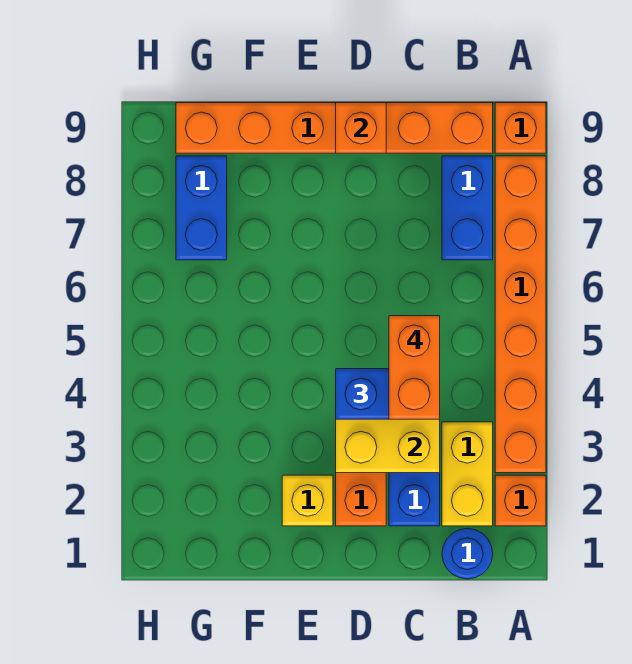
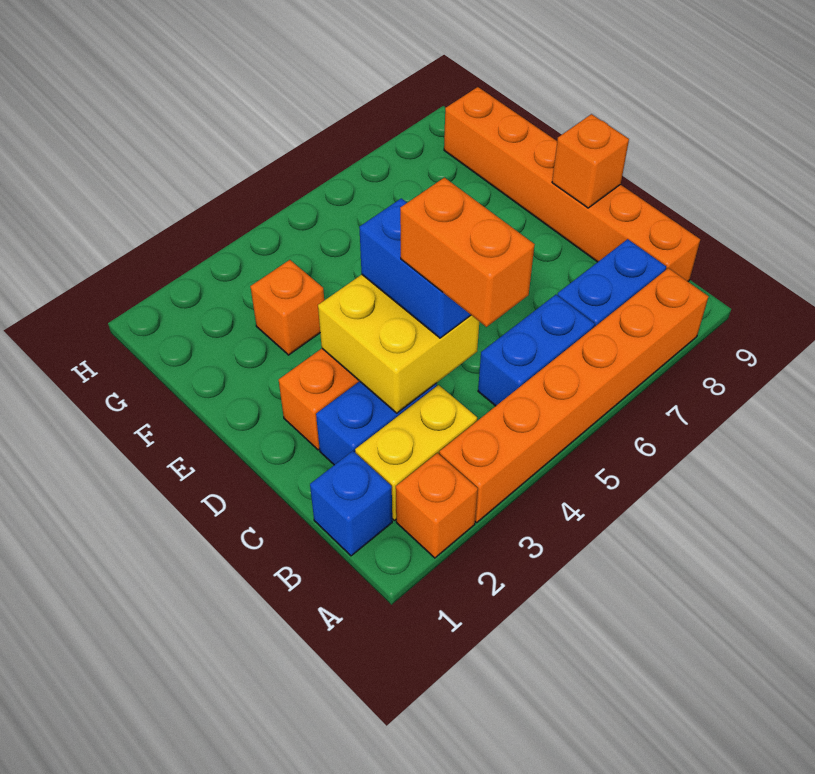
orange 1x1 brick [495,103,546,153] -> orange 1x1 brick moved to [250,260,324,355]
blue 1x1 round brick [442,528,493,579] -> blue 1x1 brick [310,451,392,556]
orange 1x2 brick [389,316,440,419] -> orange 1x2 brick turned to [400,178,535,327]
yellow 1x1 brick [282,475,333,526] -> none
blue 1x2 brick [176,156,227,260] -> blue 1x2 brick moved to [478,295,595,406]

